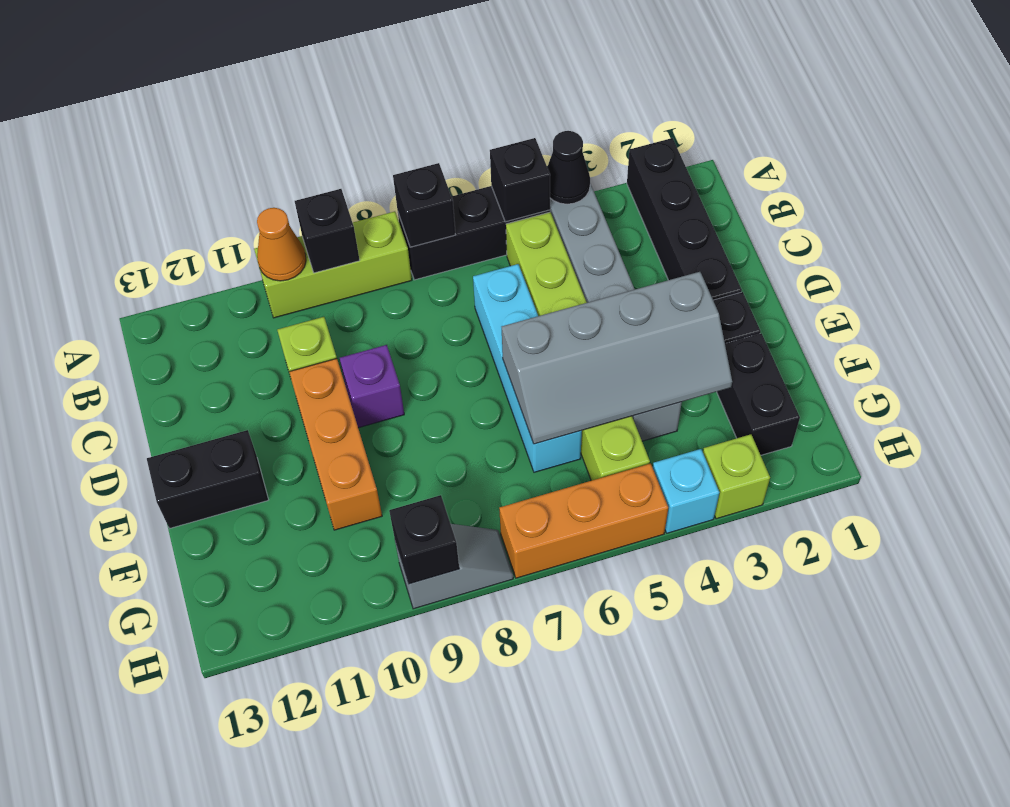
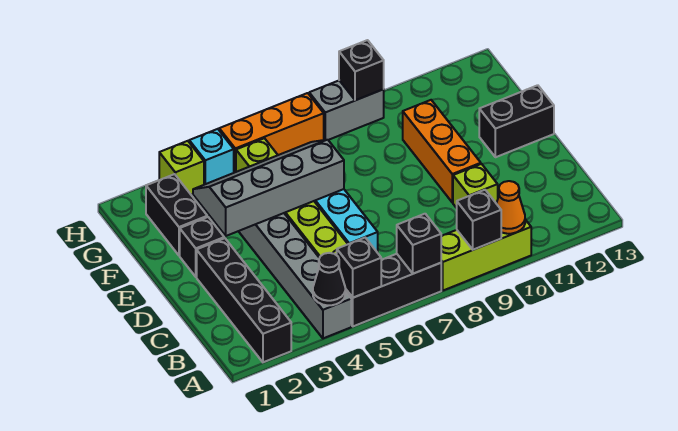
purple 1x1 brick [340,345,404,428] -> none
grey 1x2 slope [395,524,513,609] -> grey 1x2 brick [309,80,384,140]

